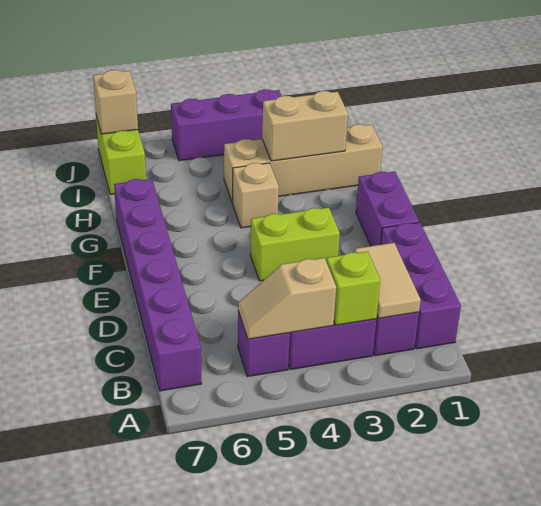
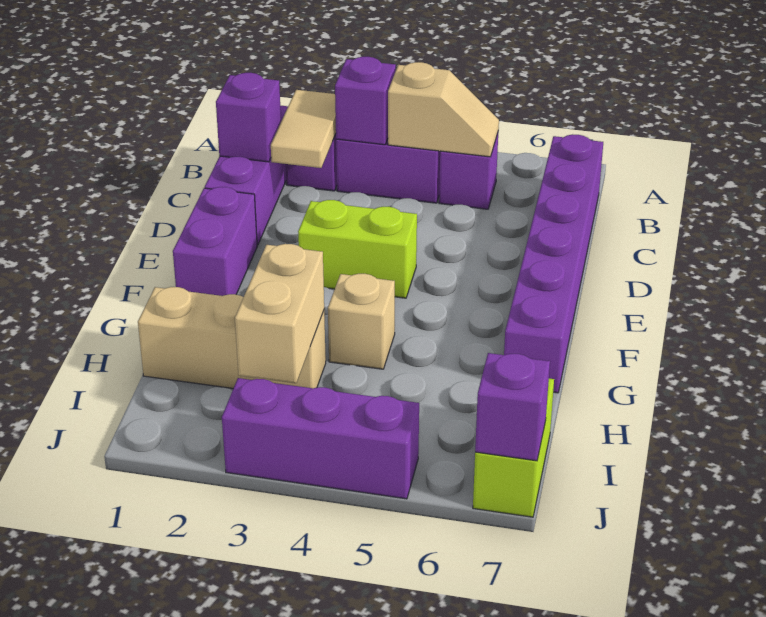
lime 1x1 brick [326,251,380,325] -> purple 1x1 brick [335,57,396,145]
none -> purple 1x1 brick [216,73,281,162]
tan 1x4 brick [224,124,383,203] -> tan 1x3 brick [138,287,326,388]
tan 1x2 brick [262,91,348,161] -> tan 1x2 brick turned to [235,244,324,383]
tan 1x1 brick [93,70,138,134] -> purple 1x1 brick [475,353,550,461]

